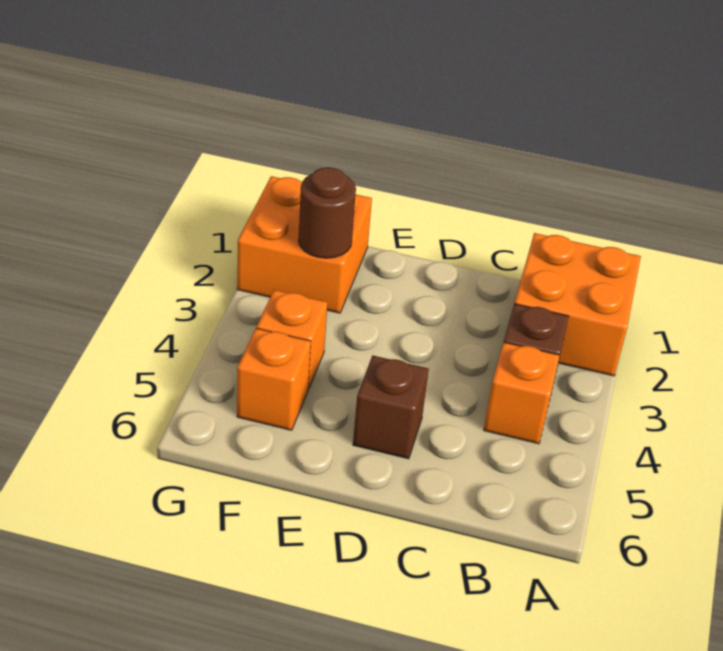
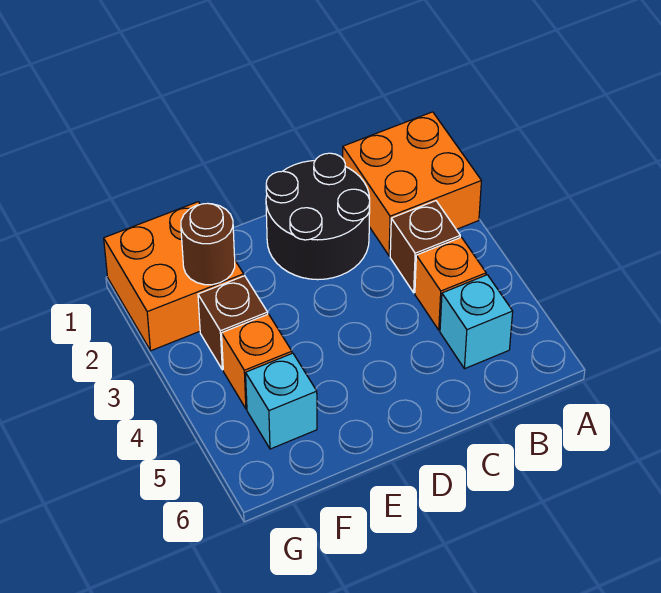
none -> cyan 1x1 brick [440,275,513,369]
none -> black 2x2 round brick [266,153,370,280]
brown 1x1 brick [353,355,429,459] -> brown 1x1 brick moved to [198,276,268,370]
orange 1x1 brick [237,328,311,430] -> cyan 1x1 brick [246,353,317,449]

